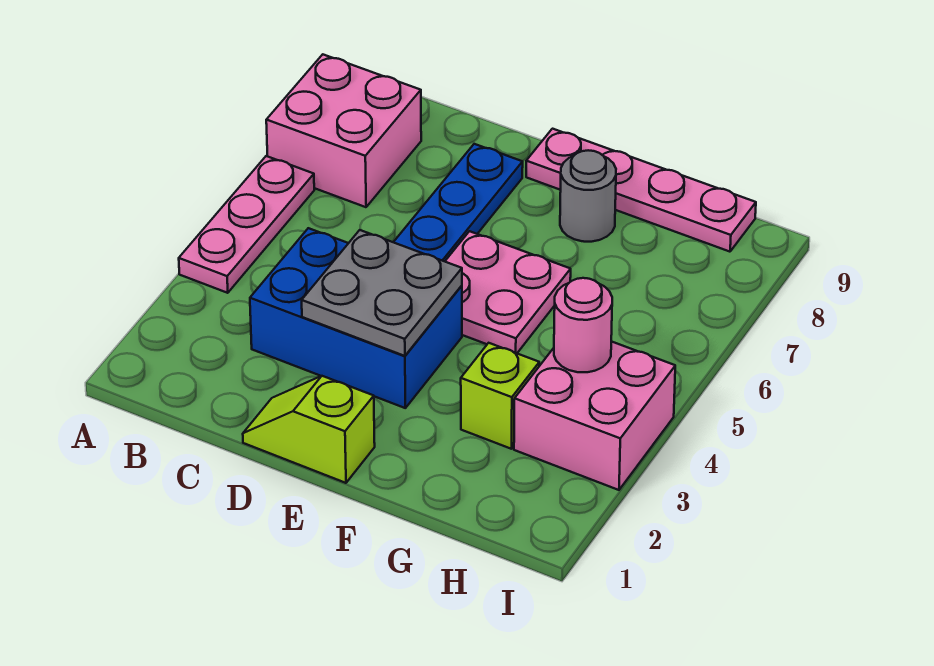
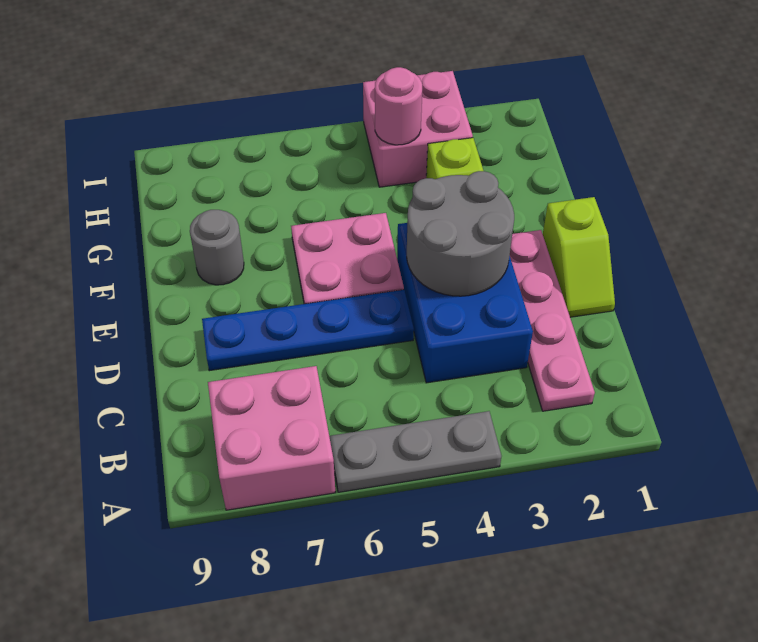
pink 1x3 plate [179,156,314,293] -> grey 1x3 plate [329,411,502,492]
grey 2x2 plate [302,230,462,356] -> grey 2x2 round brick [407,171,514,296]
pink 1x4 plate [526,129,756,252] -> pink 1x4 plate moved to [510,230,595,411]

